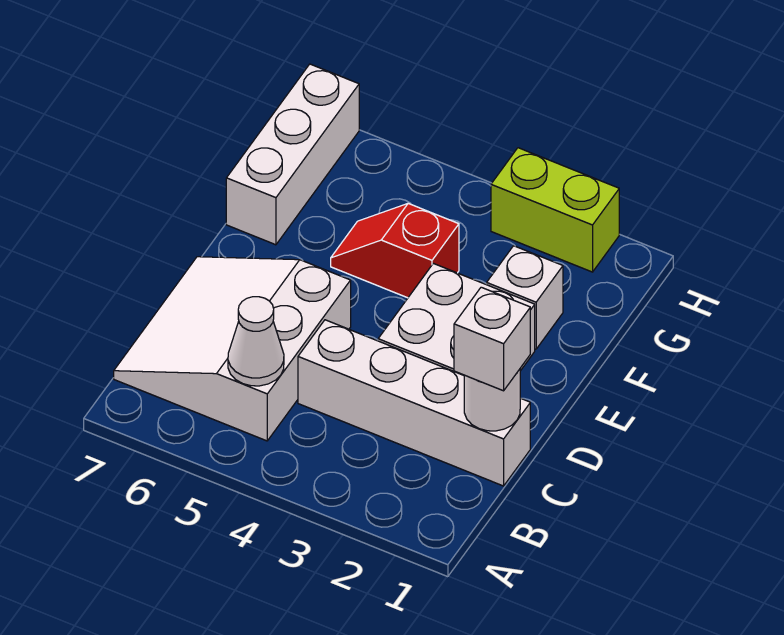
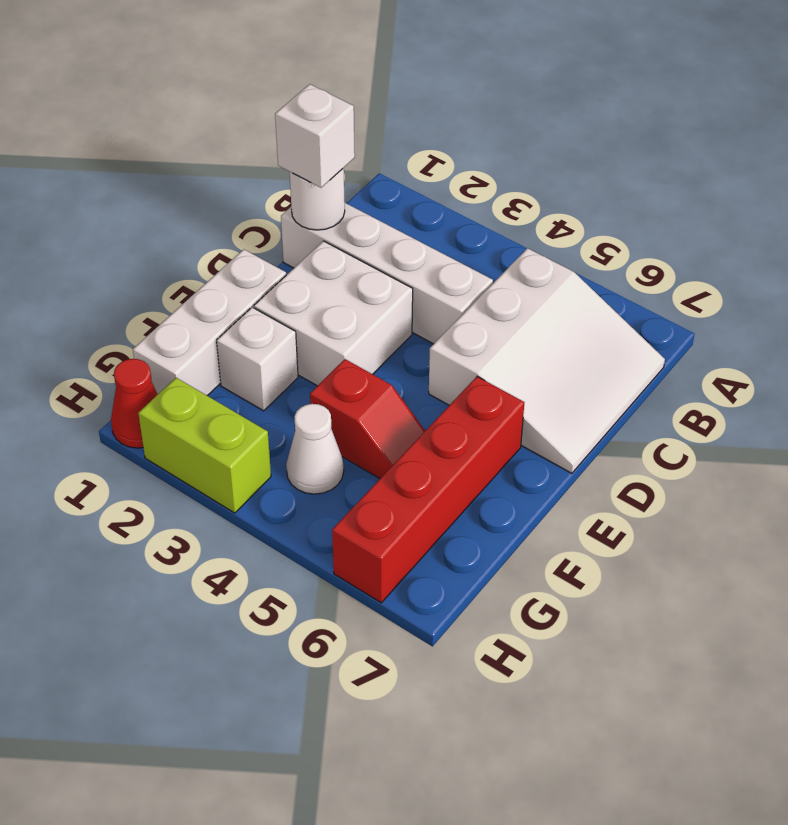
white 1x1 cone [228,297,284,386] -> white 1x1 cone moved to [286,404,344,494]
none -> red 1x4 brick [332,377,524,603]
white 1x3 brick [226,64,359,245] -> white 1x3 brick moved to [133,249,286,396]
none -> red 1x1 cone [111,359,158,448]

